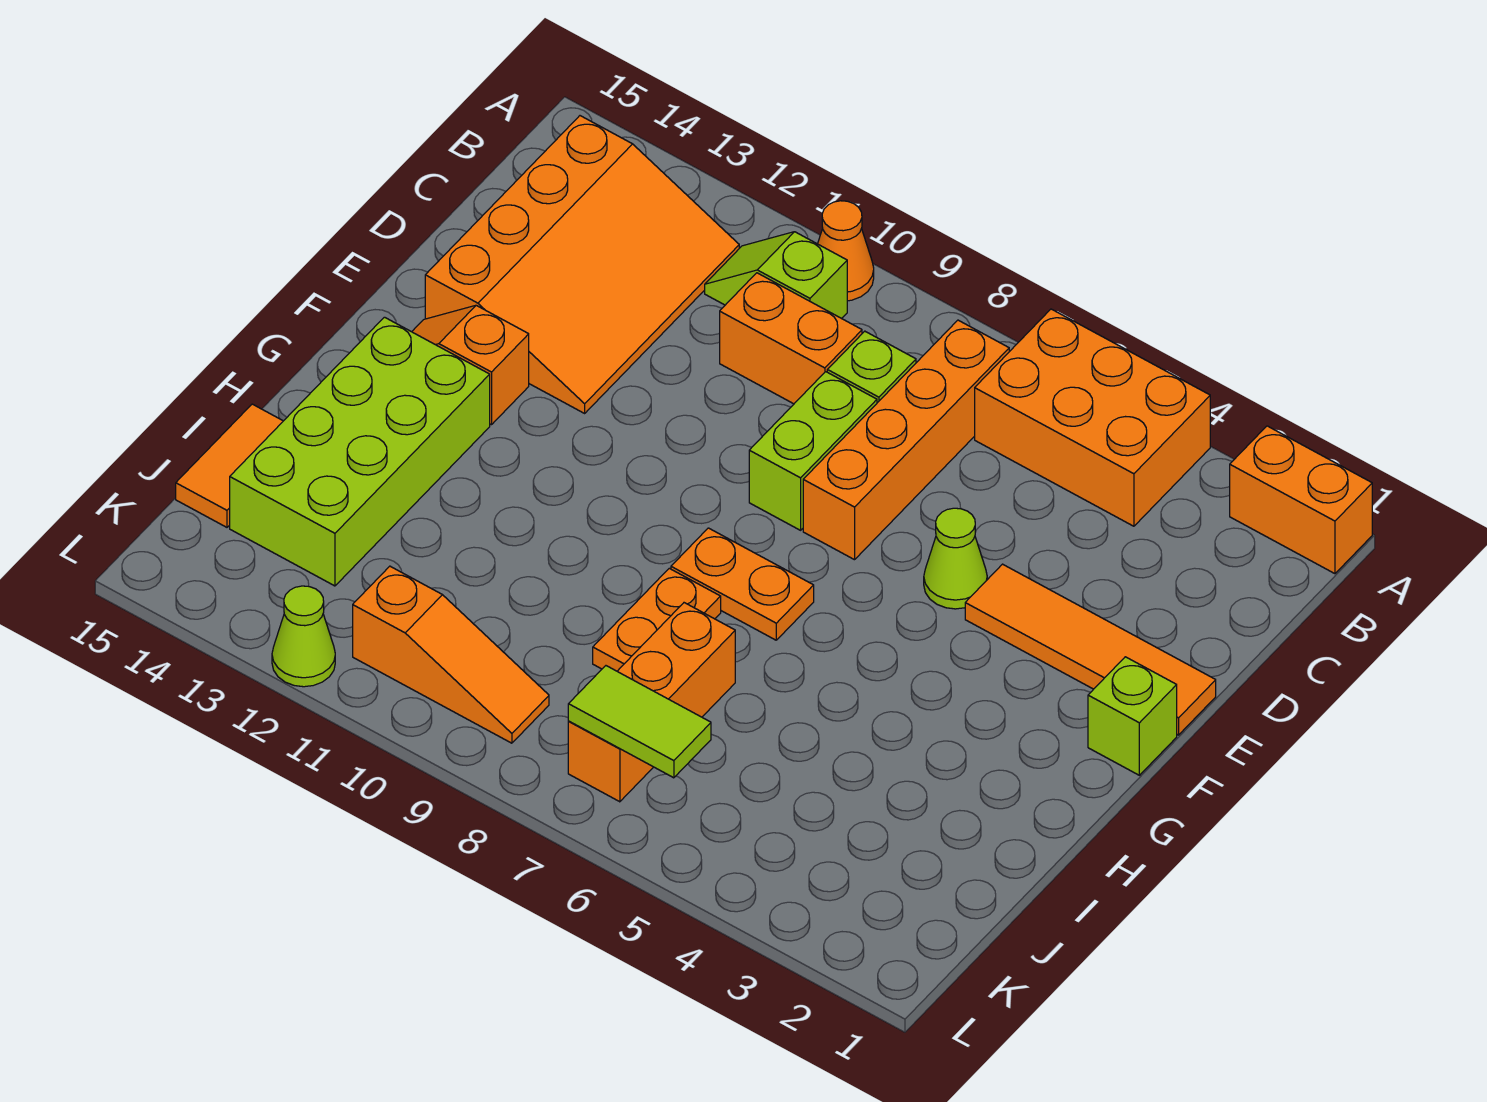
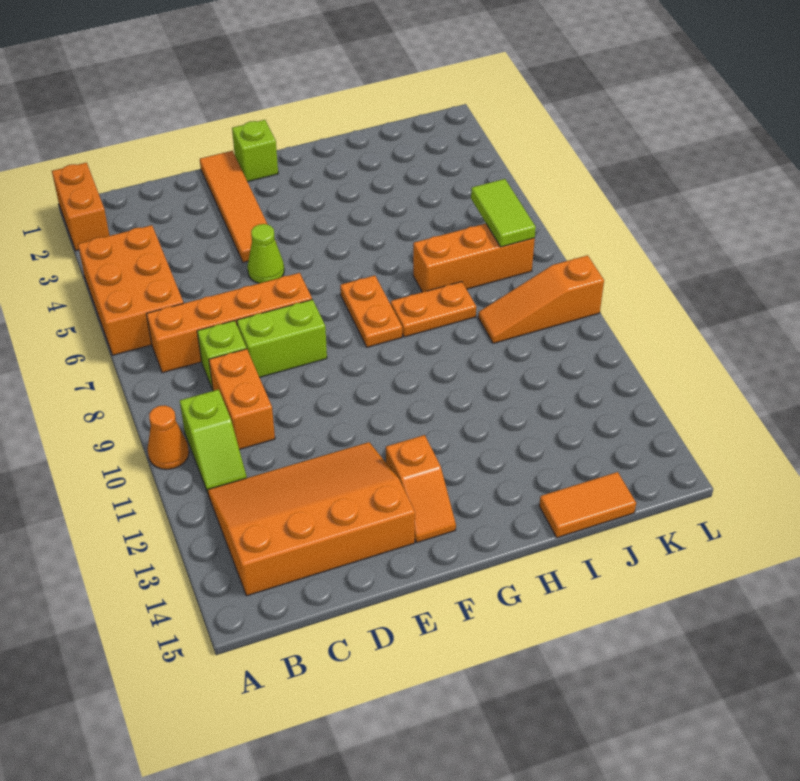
lime 2x4 brick [230,317,490,586] -> none
orange 1x3 slope [353,566,549,743] -> orange 1x3 slope turned to [478,255,604,343]
lime 1x1 cone [272,586,335,687] -> none

